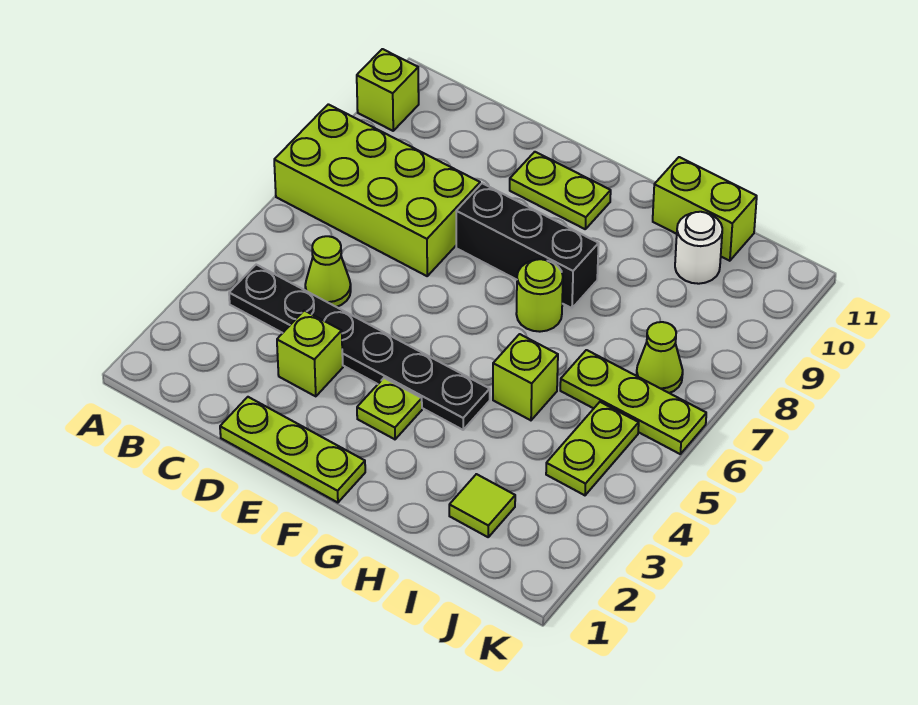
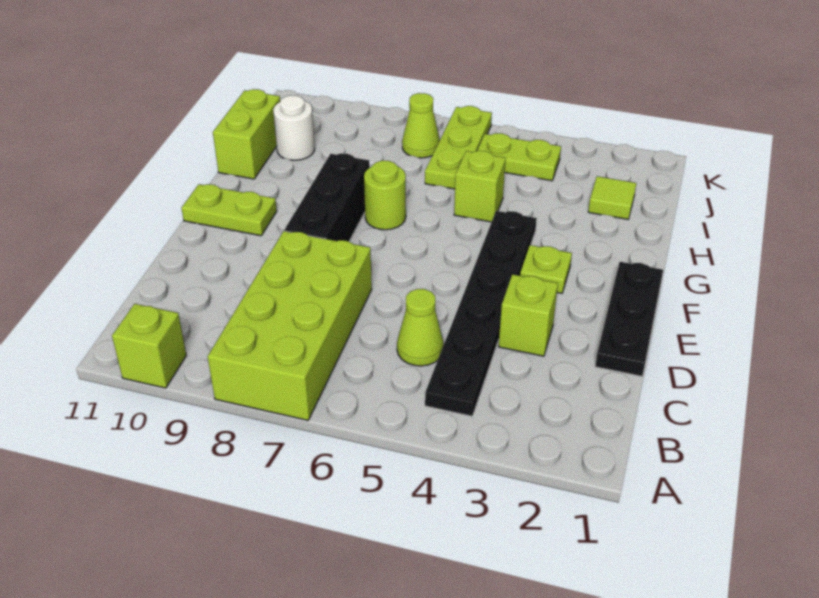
lime 1x3 plate [220,397,365,503] -> black 1x3 plate [595,262,663,376]
lime 1x2 plate [510,152,611,229] -> lime 1x2 plate turned to [182,184,277,236]

